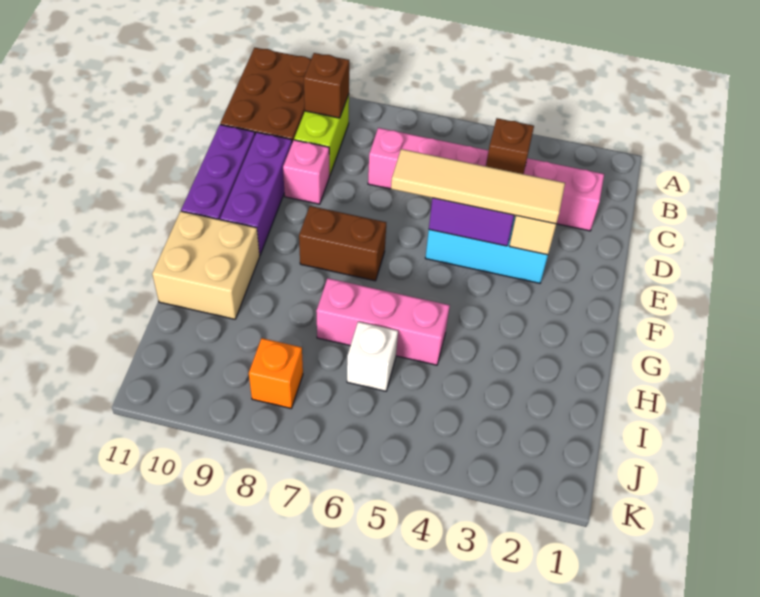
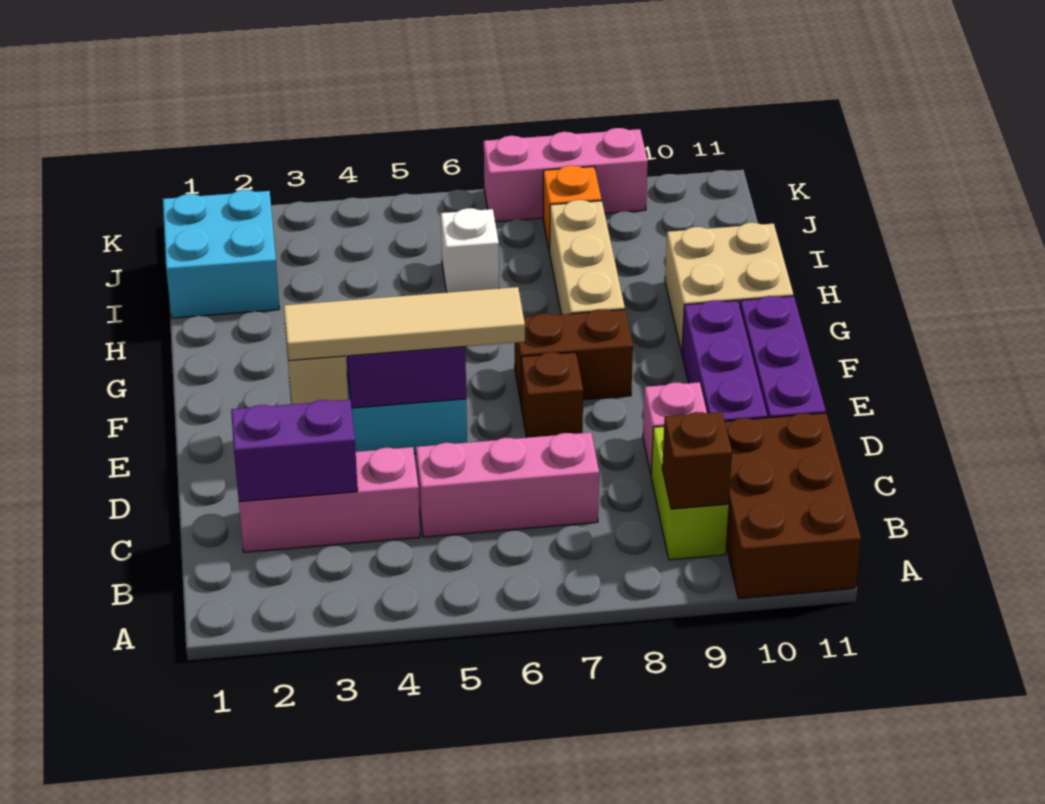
none -> purple 1x2 brick [231,400,358,502]
brown 1x1 brick [486,118,534,174] -> brown 1x1 brick moved to [521,352,583,438]
none -> tan 1x3 brick [550,200,625,315]
pink 1x3 brick [316,278,450,365] -> pink 1x3 brick moved to [484,128,648,222]
none -> cyan 2x2 brick [163,190,279,318]

